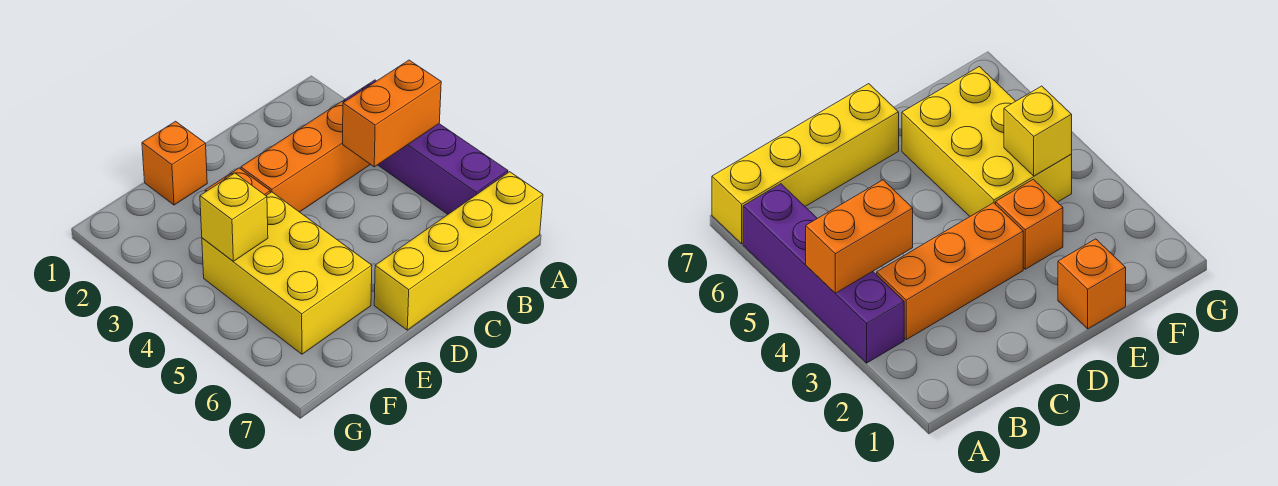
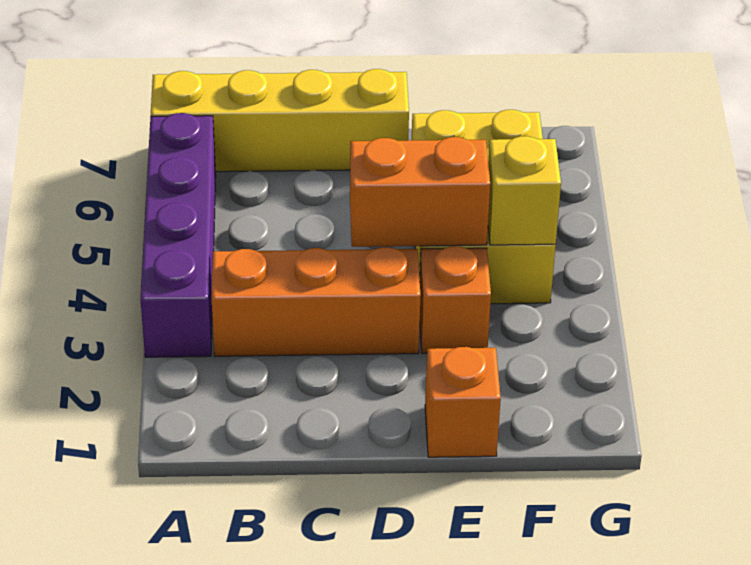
orange 1x2 brick [343,60,441,167] -> orange 1x2 brick moved to [350,137,490,247]

